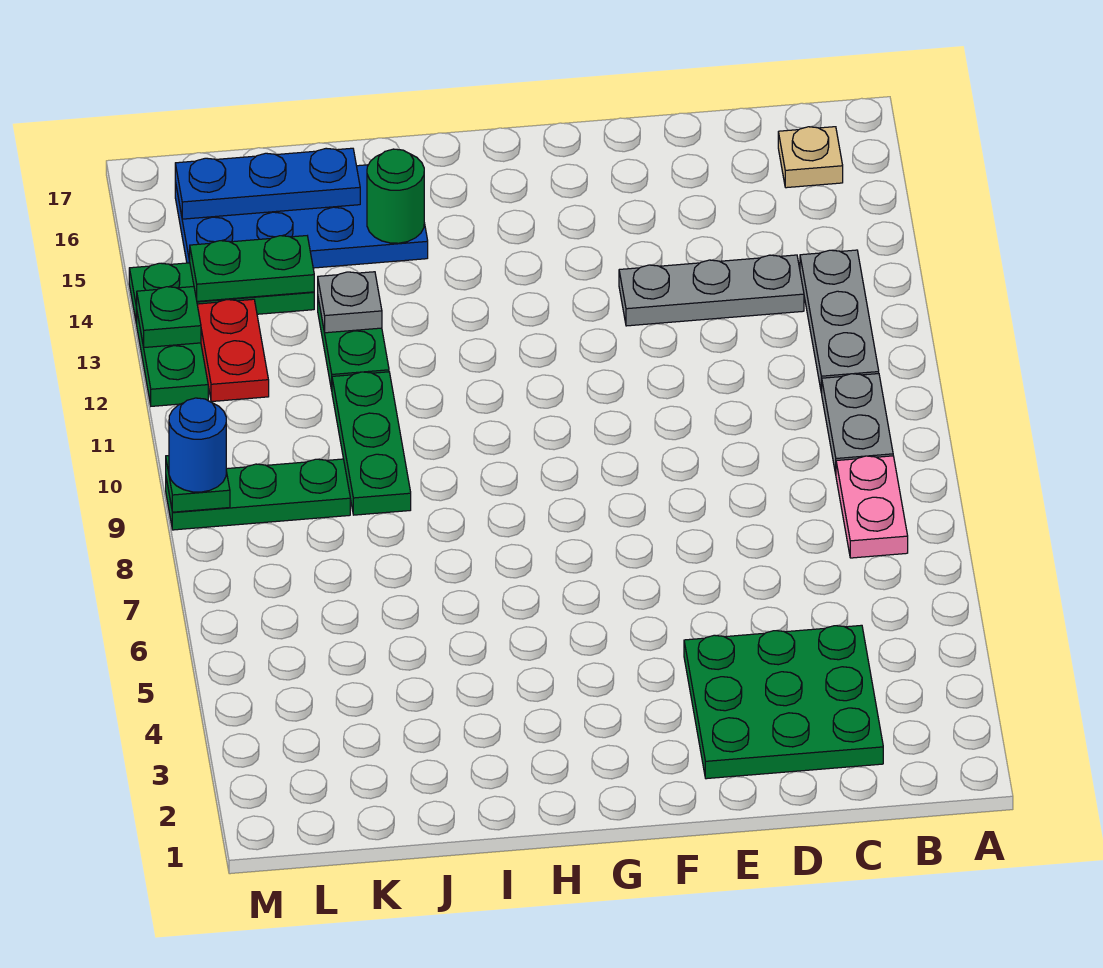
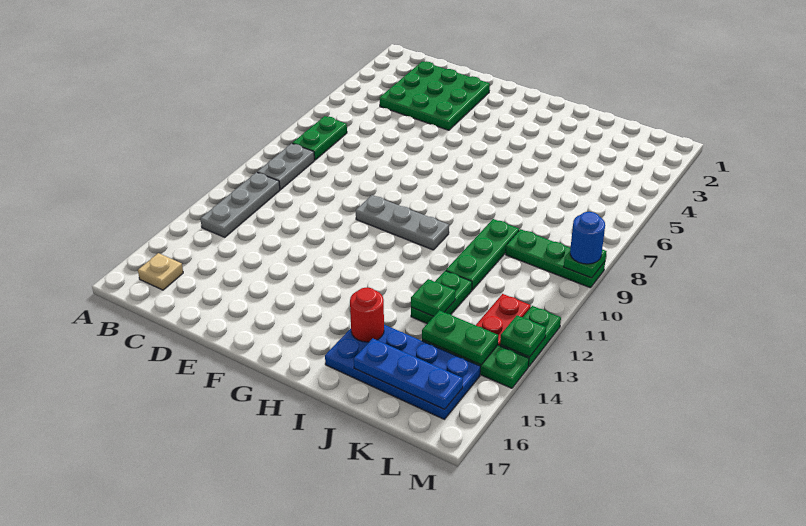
pink 1x2 plate [836,456,908,558] -> green 1x2 plate [292,116,347,160]
grey 1x3 plate [619,255,804,326] -> grey 1x3 plate moved to [356,195,449,250]
green 1x1 round brick [367,149,424,243] -> red 1x1 round brick [350,287,384,342]
grey 1x1 plate [318,272,382,333] -> green 1x1 plate [411,279,456,316]

